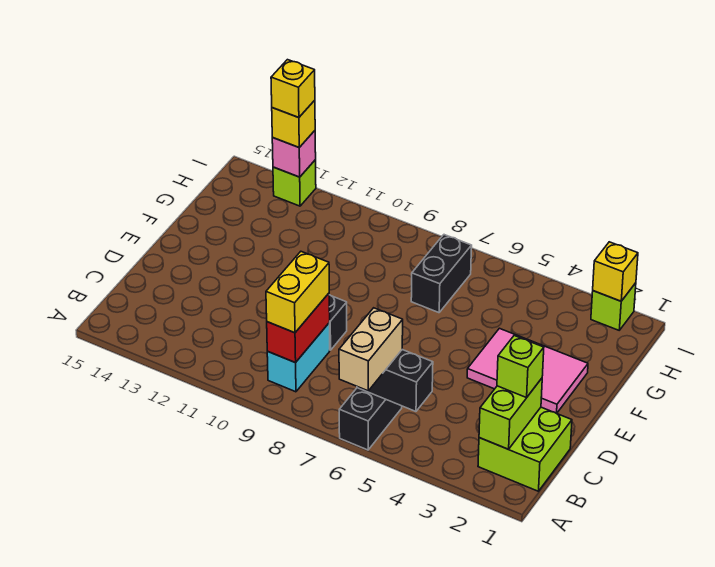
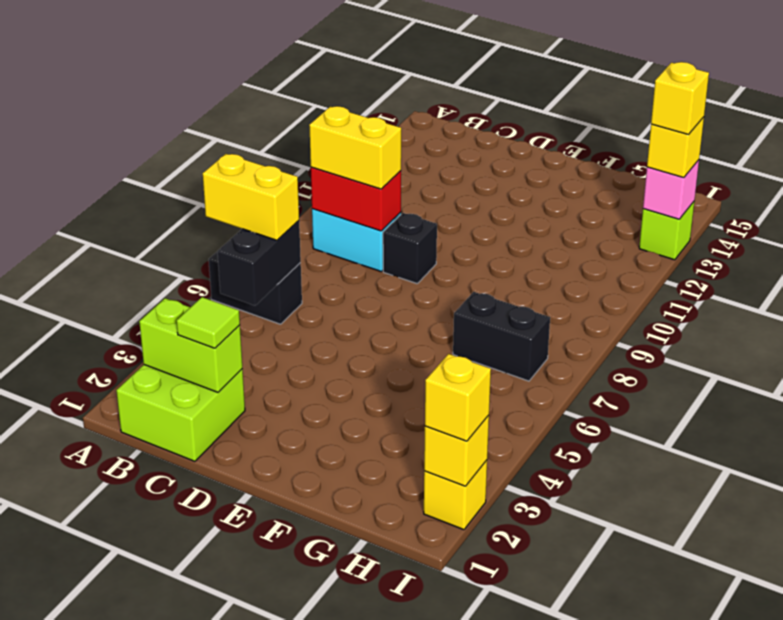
tan 1x2 brick [339,308,403,391] -> yellow 1x2 brick [203,154,299,240]
lime 1x1 brick [497,336,544,398] -> lime 1x1 tile [177,297,240,348]
pink 2x3 tile [467,328,588,413] -> none
lime 1x1 brick [591,283,636,330] -> yellow 1x1 brick [424,460,487,530]
none -> yellow 1x1 brick [425,354,491,441]

